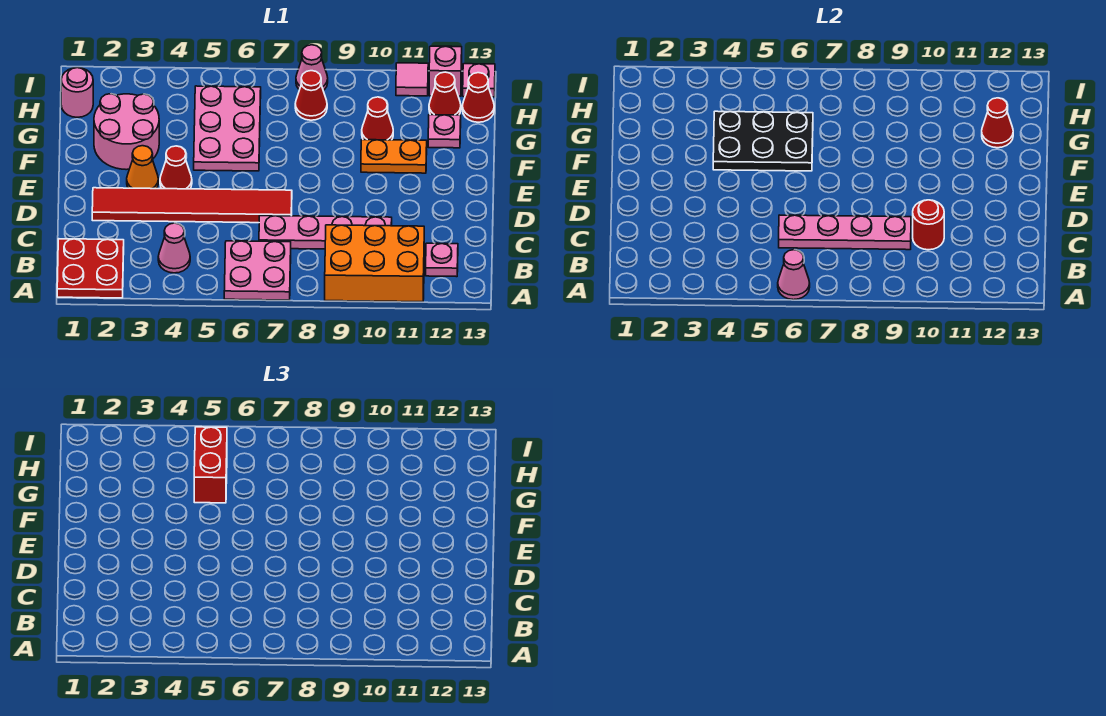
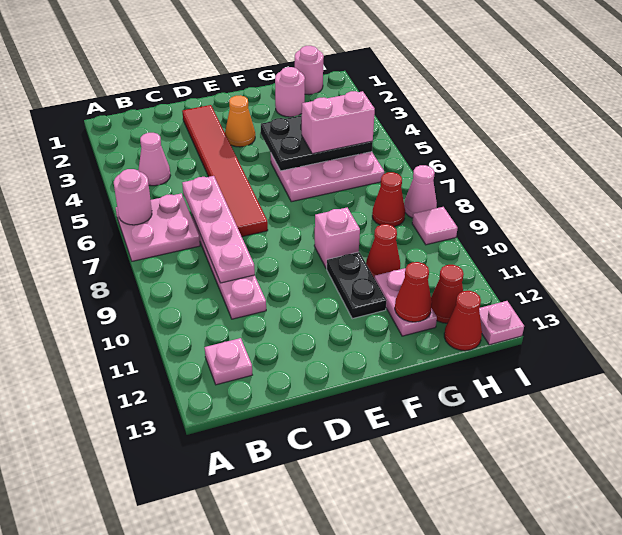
red 2x2 plate [57,239,124,298] -> none
pink 1x1 cone [778,250,810,300] -> pink 1x1 round brick [114,169,152,225]
orange 2x3 brick [325,225,424,302] -> none
red 1x1 round brick [913,200,944,250] -> none
red 1x1 cone [160,146,192,189] -> none
pink 2x2 round brick [94,94,159,170] -> pink 1x1 round brick [275,67,305,117]
black 2x3 plate [713,111,813,171] -> black 2x3 plate turned to [261,115,373,171]
orange 1x2 plate [361,140,427,173] -> black 1x2 plate [327,252,387,319]
red 1x2 brick [194,427,227,503] -> pink 1x2 brick [302,91,375,154]
pink 1x1 plate [428,115,461,148] -> pink 1x2 plate [374,268,437,336]
pink 1x1 tile [396,63,428,96] -> pink 1x1 tile moved to [412,207,458,245]
pink 1x1 brick [429,46,462,96] -> pink 1x1 brick moved to [314,208,360,269]

